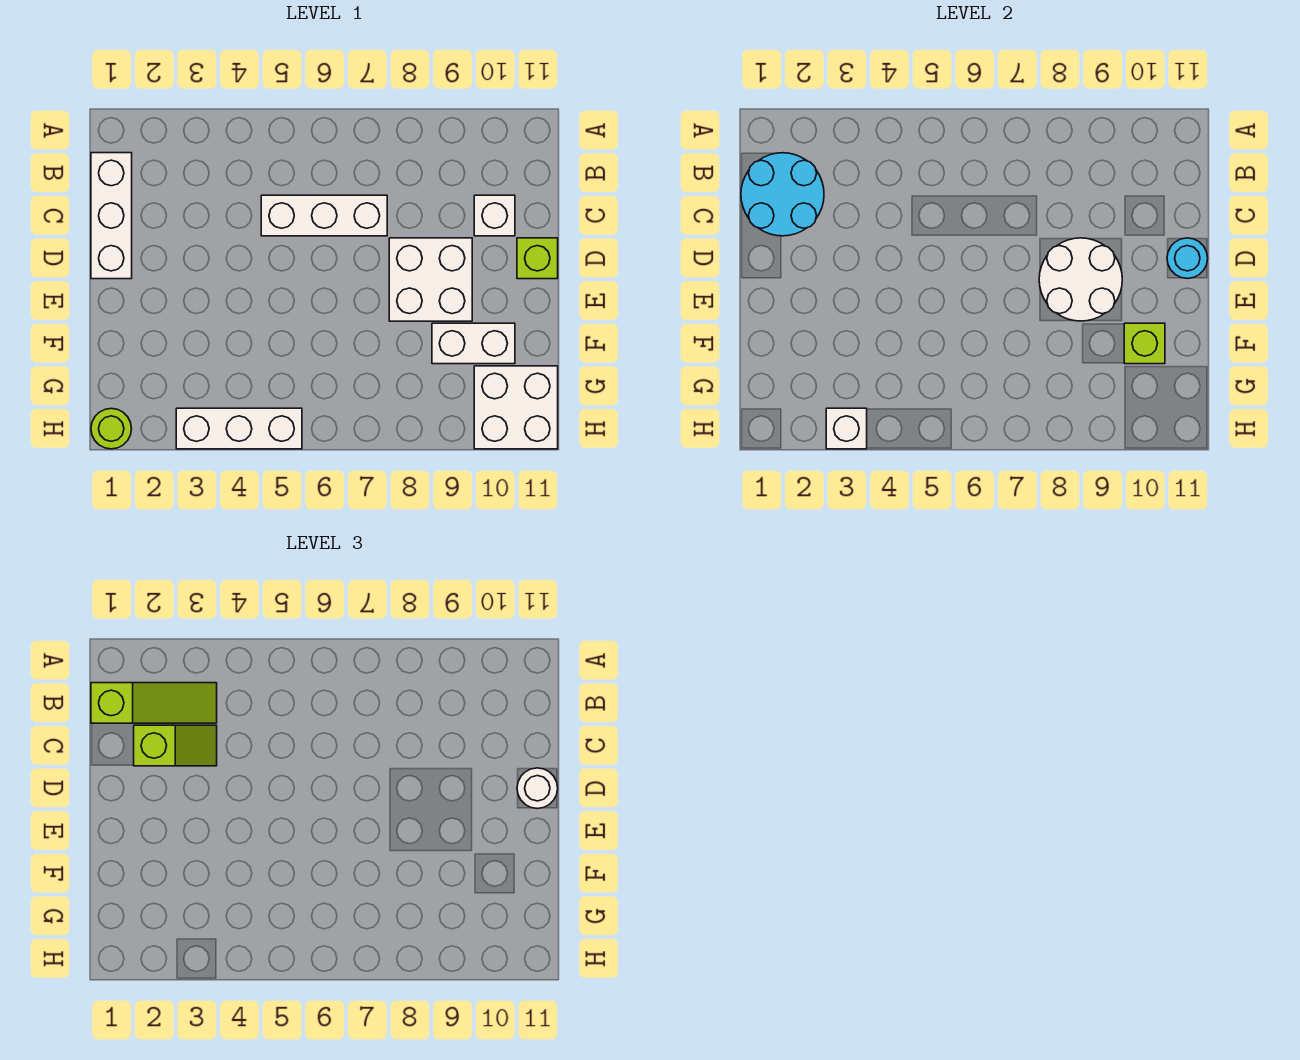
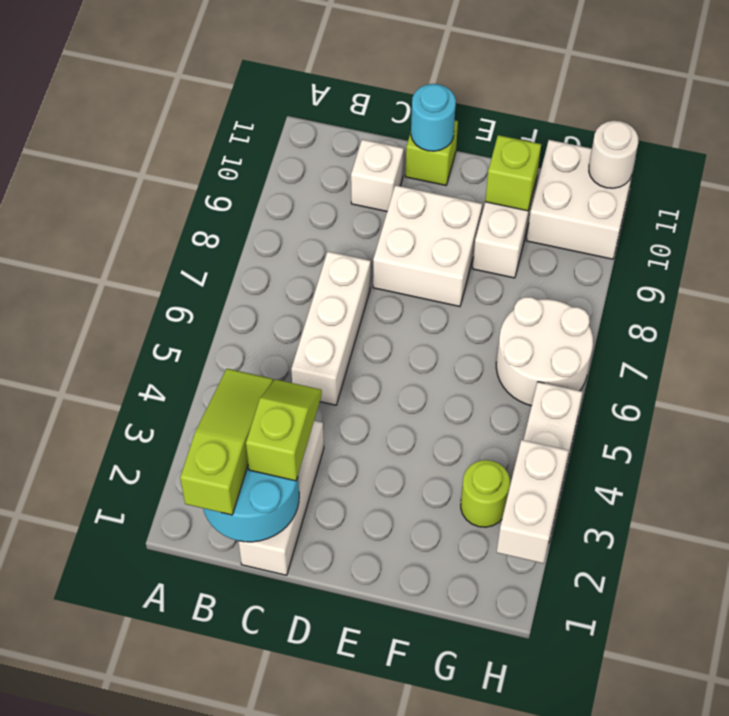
white 1x3 brick [91,153,132,279] -> white 1x3 brick turned to [238,421,324,575]
white 2x2 round brick [1039,238,1122,321] -> white 2x2 round brick moved to [496,297,593,406]
white 1x1 round brick [517,768,558,809] -> white 1x1 round brick moved to [589,121,638,188]
lime 1x1 round brick [91,408,132,449] -> lime 1x1 round brick moved to [461,460,510,527]
white 1x1 brick [826,408,867,449] -> white 1x2 brick [497,440,569,564]

